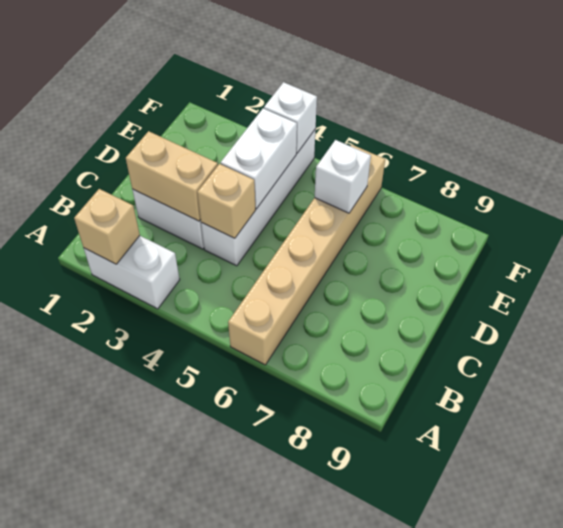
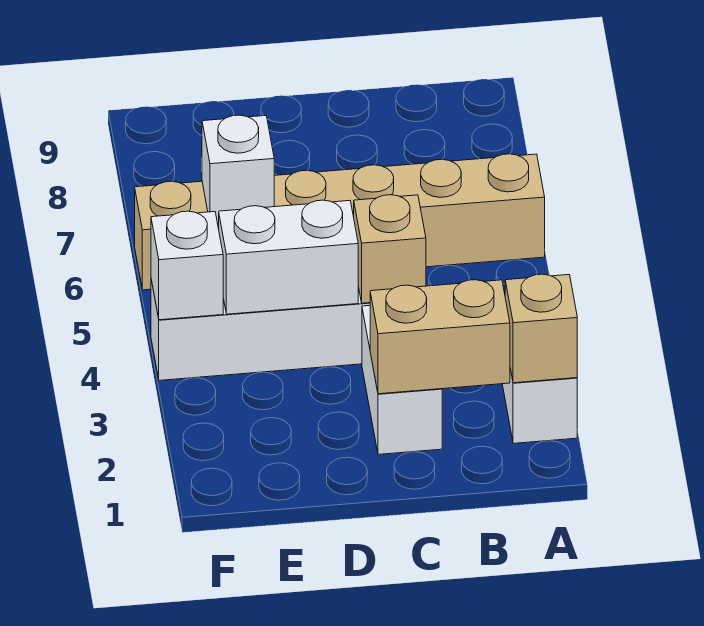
tan 1x2 brick [126,131,218,221] -> tan 1x2 brick turned to [370,280,510,394]

